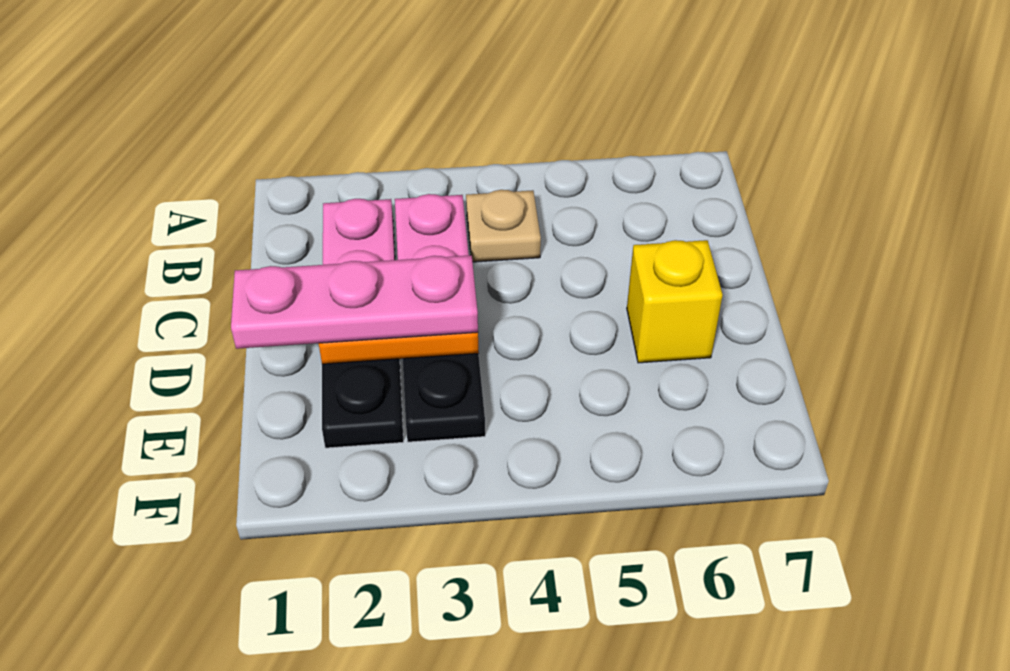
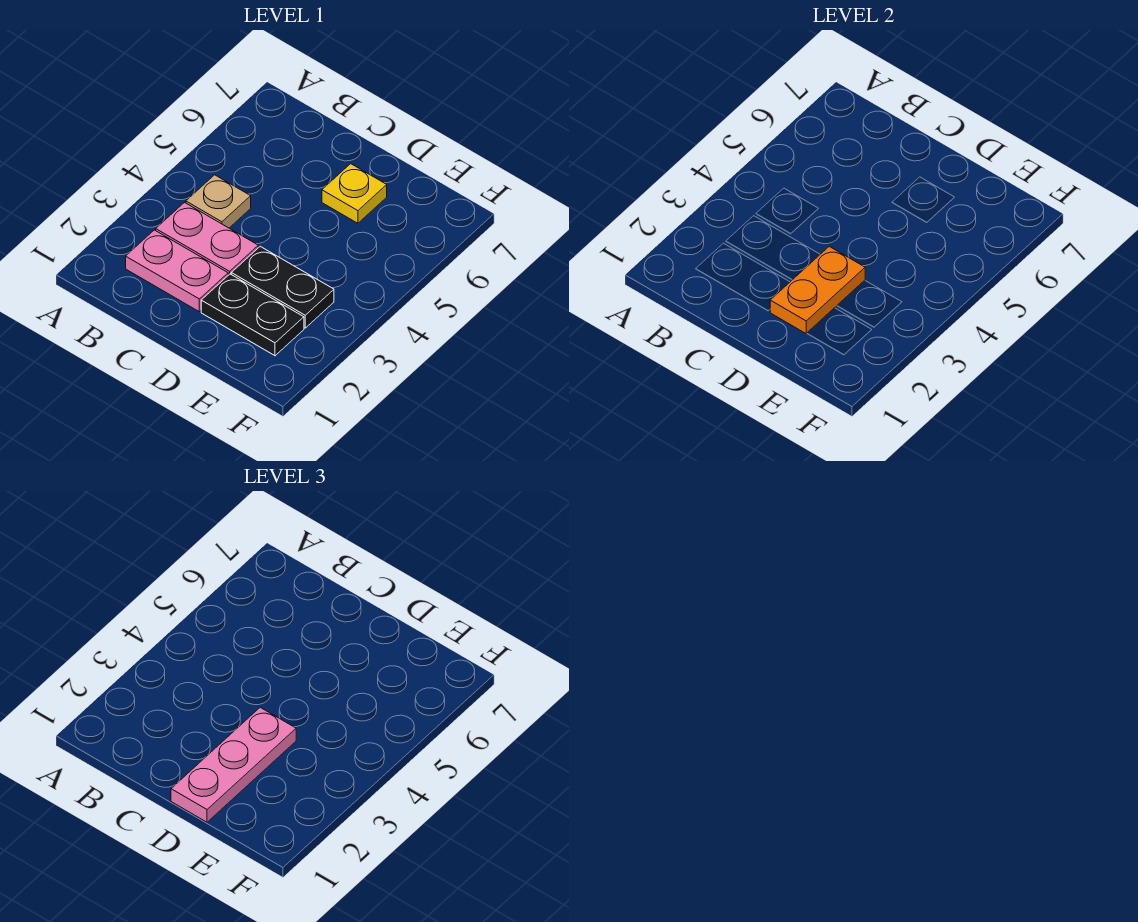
yellow 1x1 brick [627,240,723,363] -> yellow 1x1 plate [322,164,387,223]

